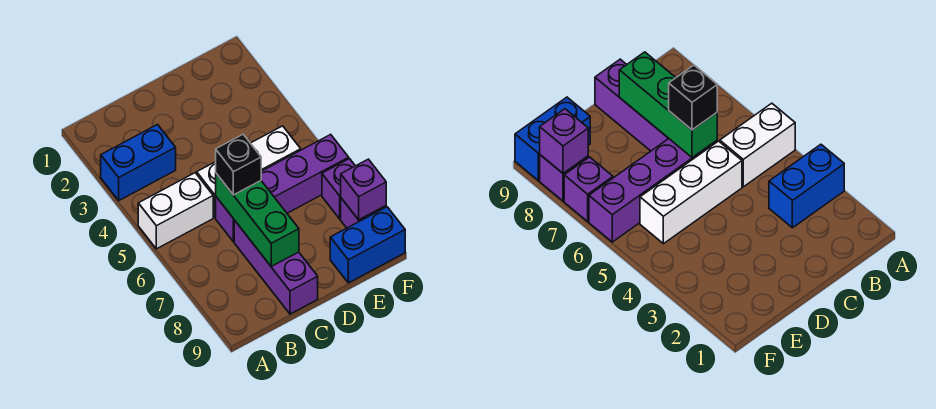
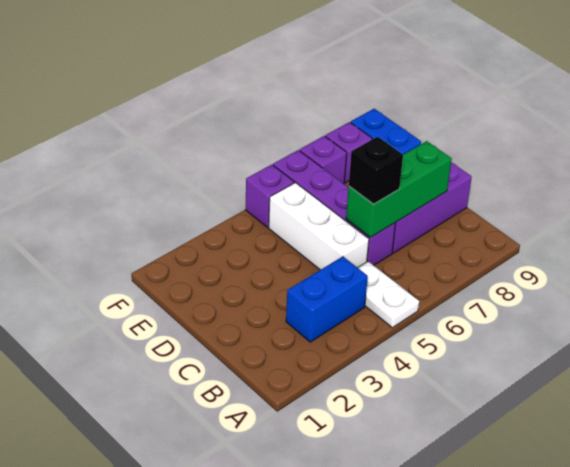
blue 1x2 brick [101,125,176,200] -> blue 1x2 brick turned to [286,256,368,342]
white 1x2 brick [138,173,213,249] -> white 1x2 plate [358,261,419,328]
purple 1x1 brick [341,159,386,220] -> purple 1x1 brick moved to [246,165,294,227]

